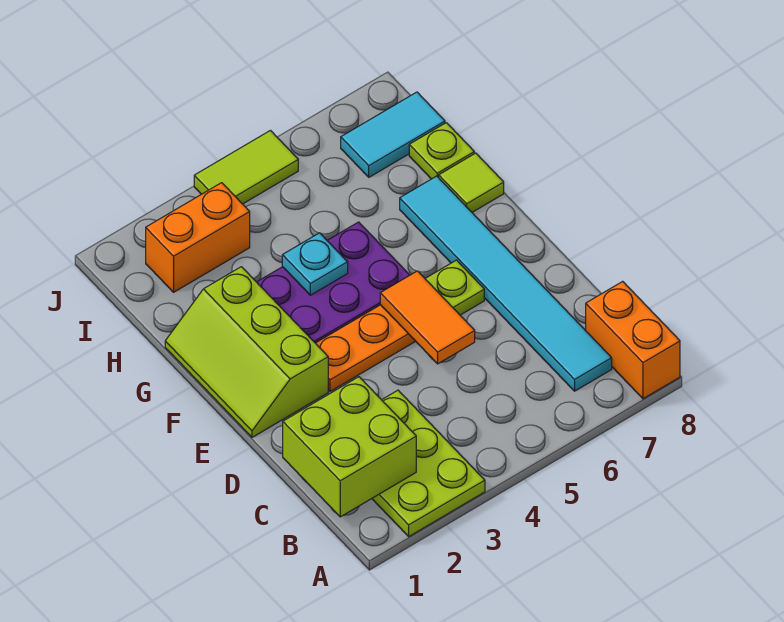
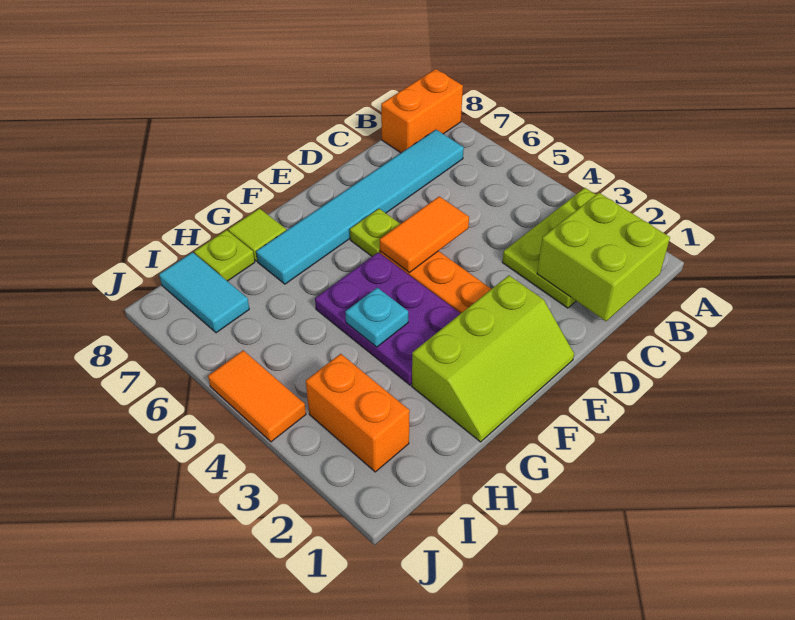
lime 1x2 tile [194,131,298,204] -> orange 1x2 tile [208,350,306,442]

